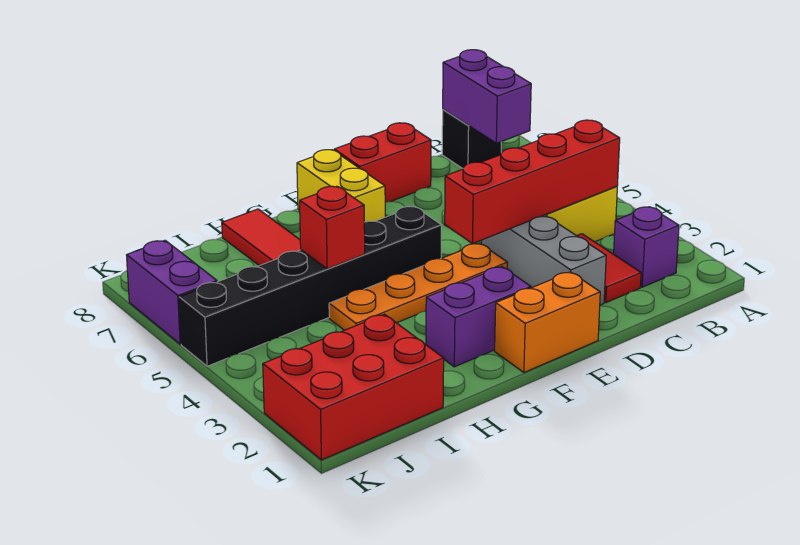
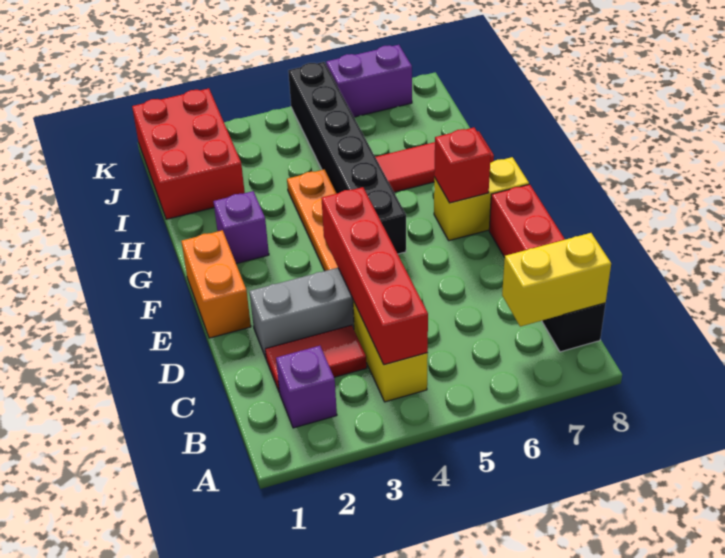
purple 1x2 brick [443,50,531,143] -> yellow 1x2 brick [502,233,611,327]
purple 1x2 brick [426,267,531,367] -> purple 1x1 brick [213,191,269,264]
red 1x1 brick [300,186,365,269] -> red 1x1 brick moved to [434,128,491,203]

